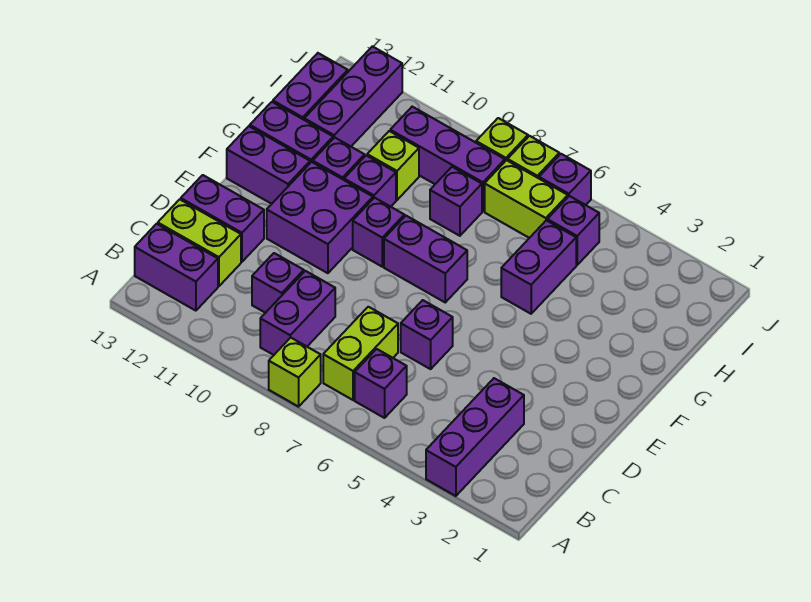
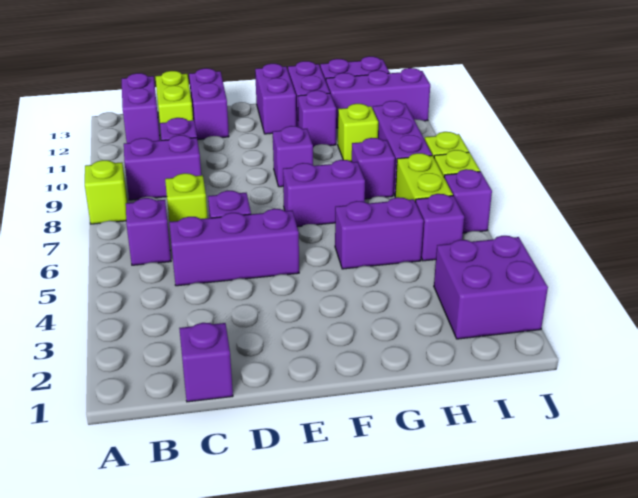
purple 1x3 brick [426,378,524,496] -> purple 1x3 brick moved to [169,209,299,286]
lime 1x2 brick [323,307,398,400] -> lime 1x1 brick [165,173,208,222]
purple 2x2 brick [267,162,373,273] -> purple 2x2 brick moved to [434,236,548,339]
purple 1x2 brick [384,216,467,302] -> purple 1x2 brick turned to [283,160,365,227]
purple 1x1 brick [344,155,396,207] -> purple 1x1 brick moved to [179,323,233,402]

